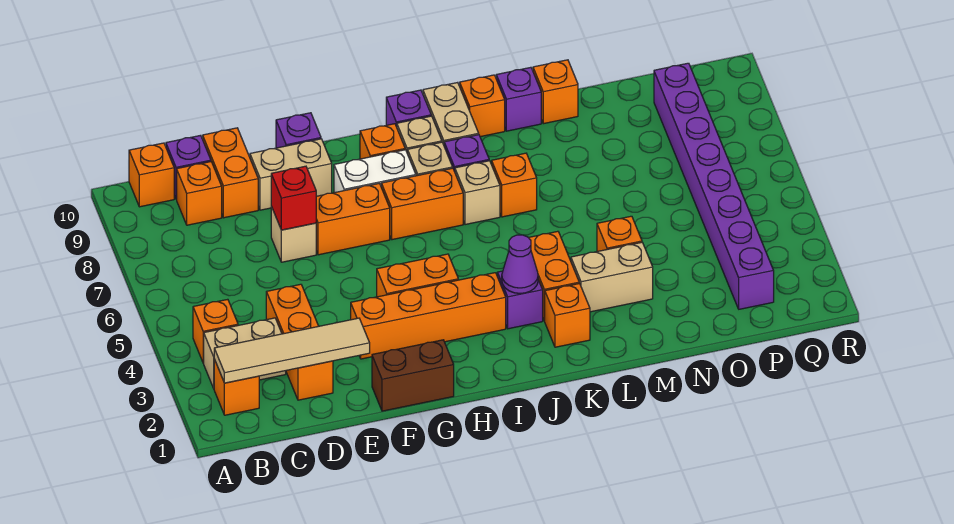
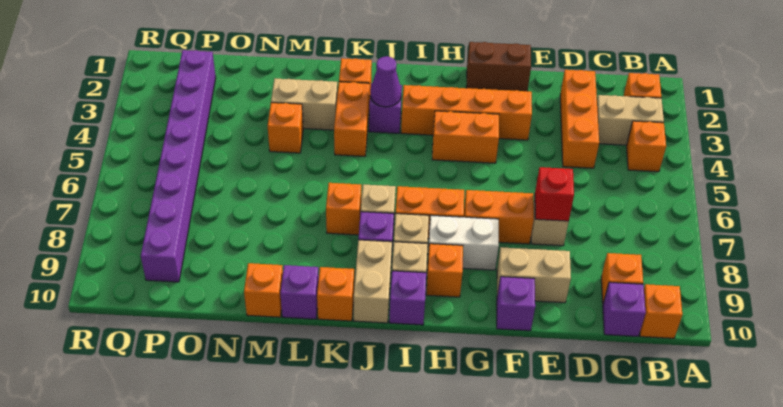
tan 1x4 tile [214,318,370,383] -> none
orange 1x2 brick [203,128,258,218] -> none

